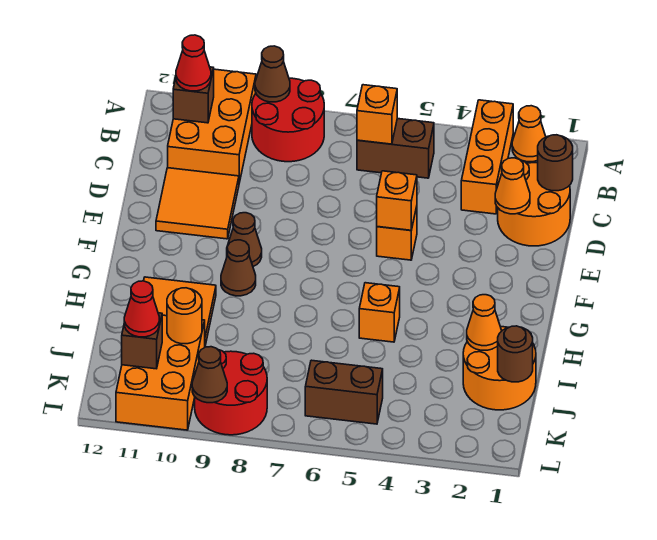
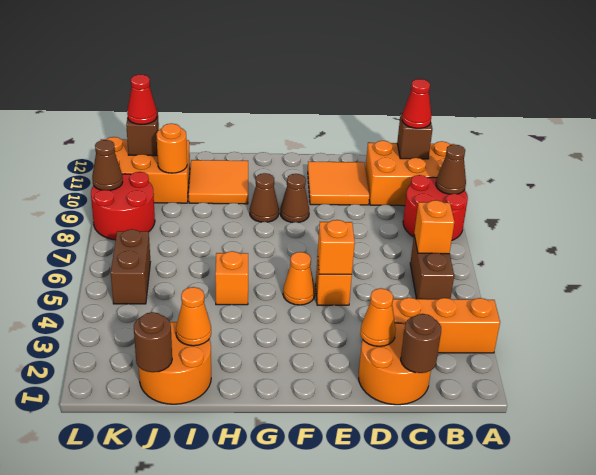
orange 1x1 cone [512,106,546,162] -> orange 1x1 cone moved to [283,252,315,305]

